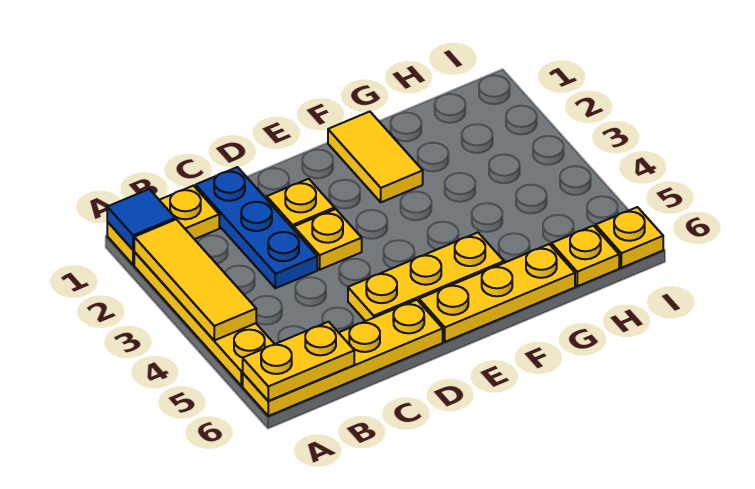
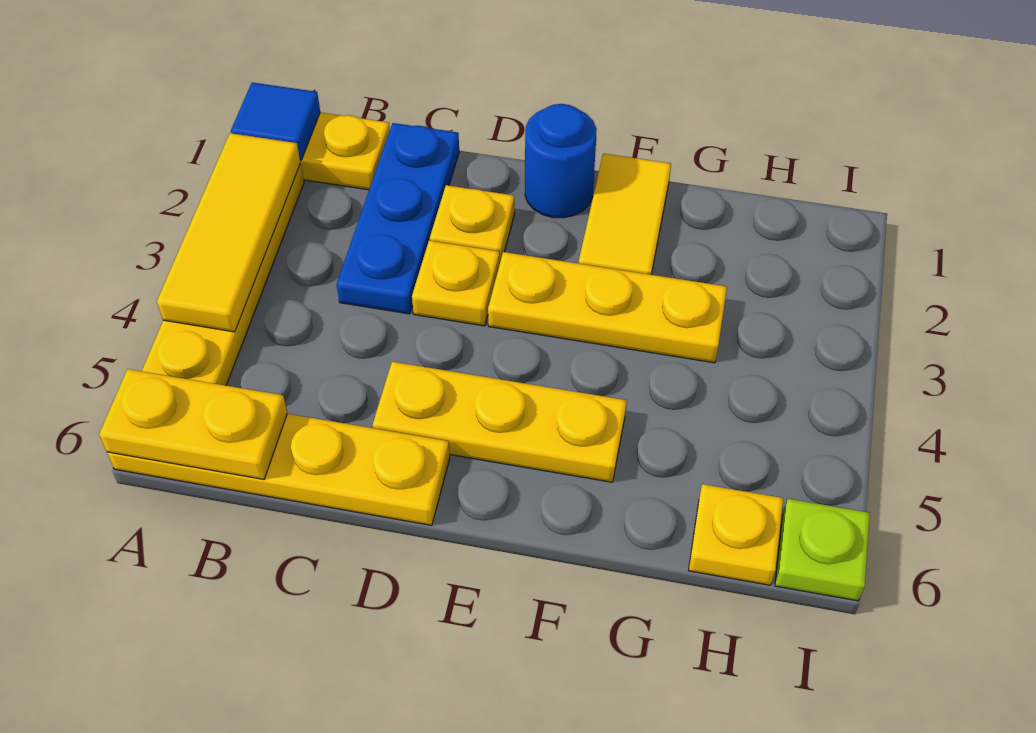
none -> blue 1x1 round brick [525,104,597,218]
yellow 1x3 plate [419,244,575,342] -> yellow 1x3 plate moved to [488,252,727,363]
yellow 1x1 plate [596,207,663,268] -> lime 1x1 plate [775,499,870,601]

